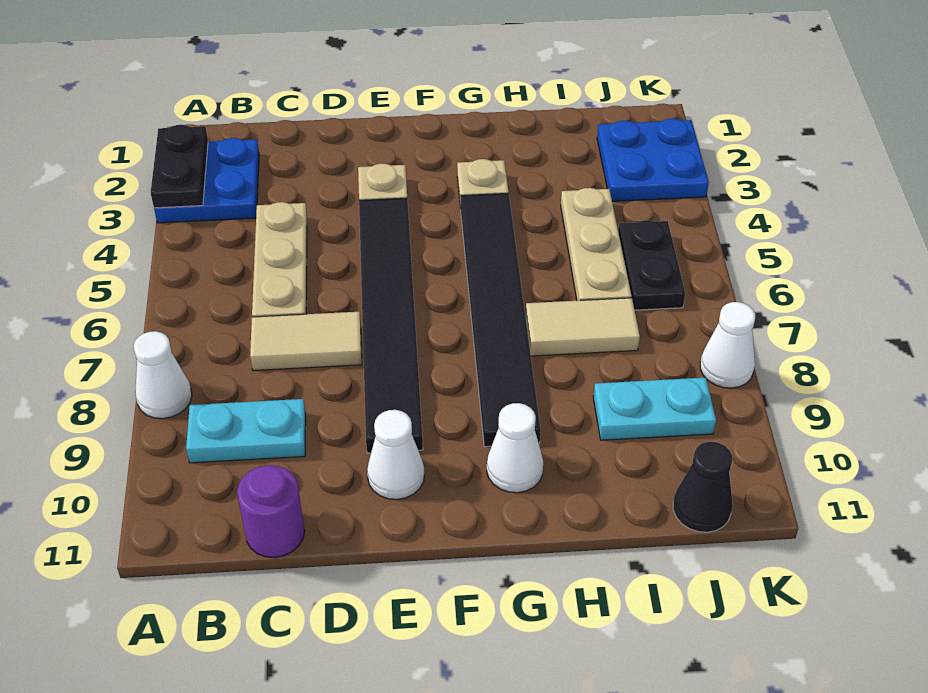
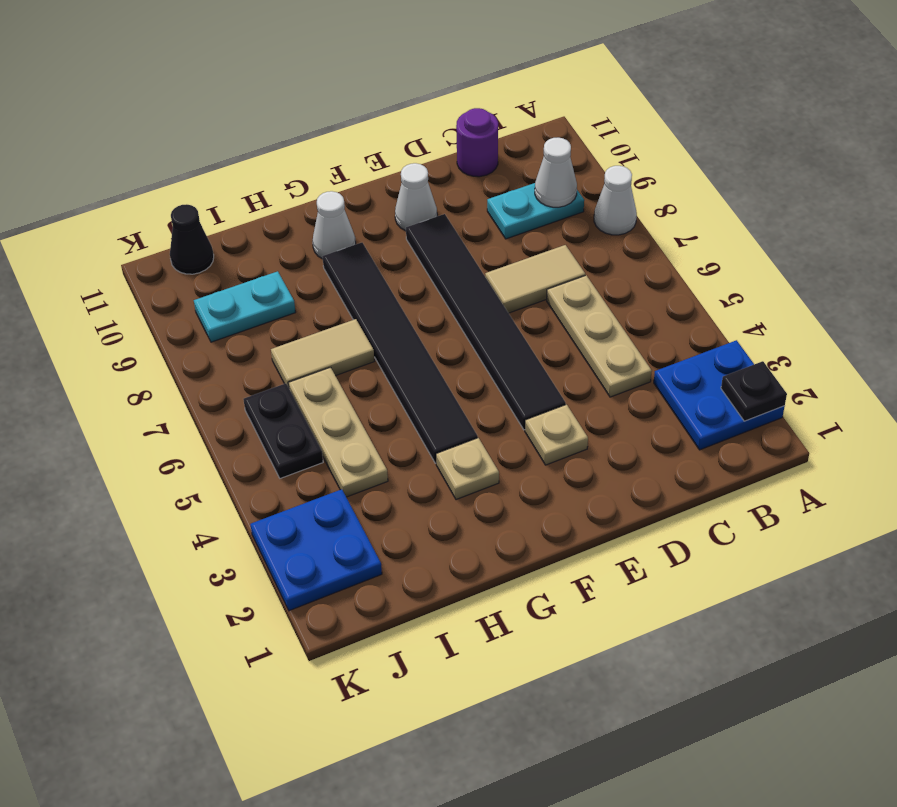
black 1x2 plate [151,125,208,208] -> black 1x1 plate [721,361,787,421]
white 1x1 cone [700,302,755,388] -> white 1x1 cone moved to [535,138,577,207]

